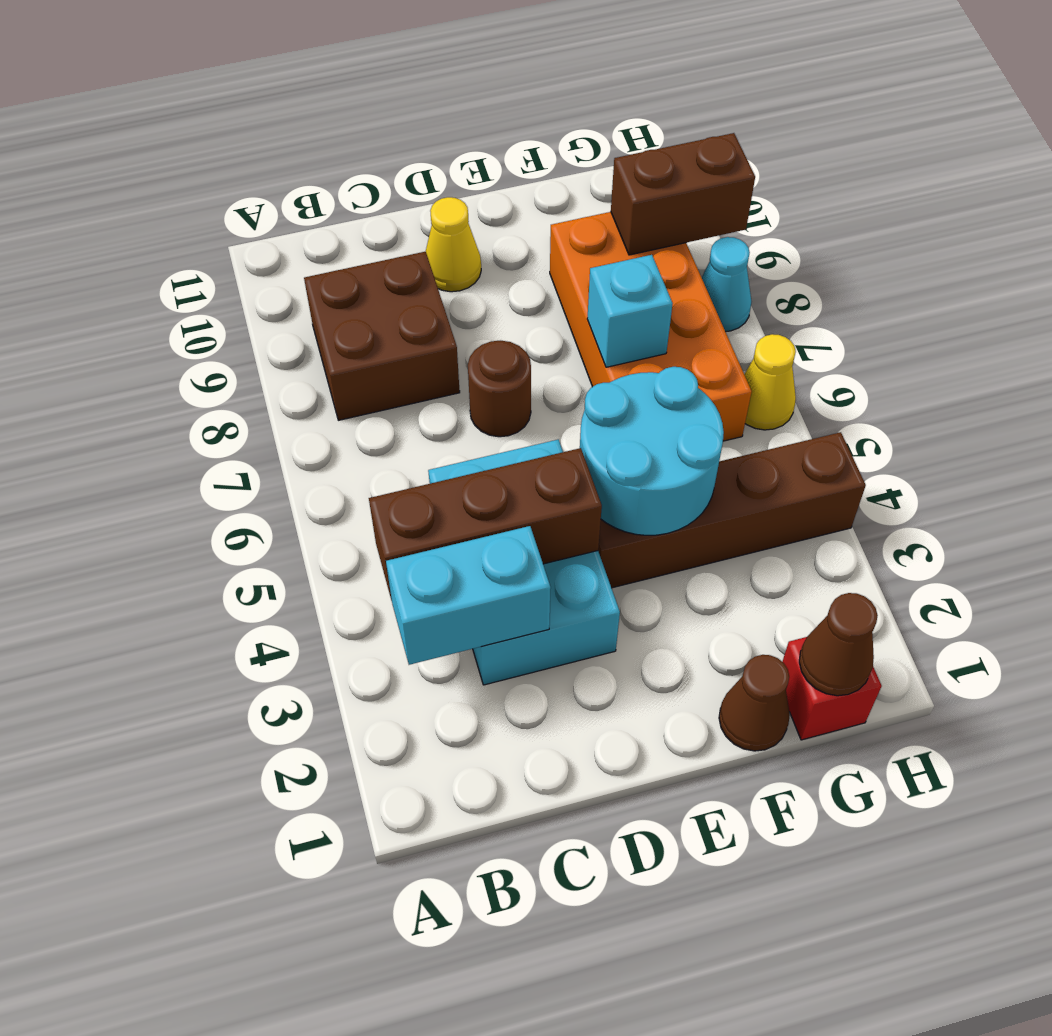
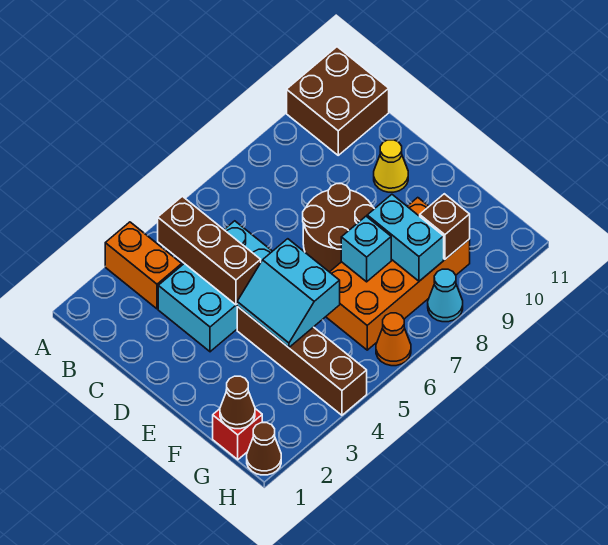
none -> orange 1x2 brick [105,222,182,309]
cyan 1x2 brick [386,526,551,665] -> cyan 1x2 brick moved to [367,194,444,281]
brown 2x2 brick [304,252,460,420] -> brown 2x2 brick moved to [287,47,389,155]
brown 1x1 round brick [468,341,531,437] -> brown 2x2 round brick [303,184,374,272]
cyan 2x2 round brick [580,367,724,535] -> cyan 2x2 slope [237,239,340,347]
brown 1x1 cone [719,655,790,751] -> brown 1x1 cone moved to [247,423,281,475]
brown 1x2 brick [611,133,755,255] -> brown 1x1 brick [420,194,470,259]
yellow 1x1 cone [744,334,796,430] -> orange 1x1 cone [376,313,411,366]

